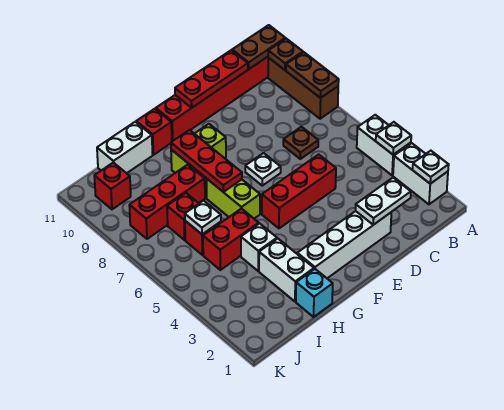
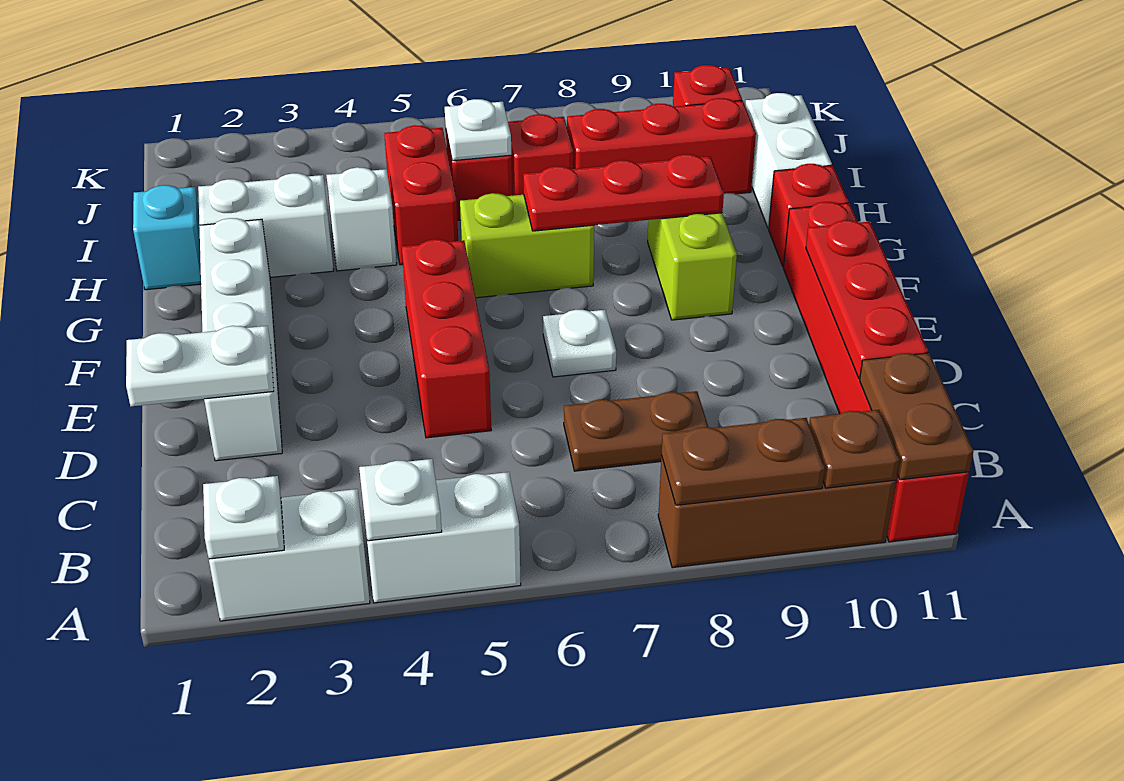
white 1x2 plate [356,178,411,225] -> white 1x2 plate turned to [126,326,274,406]
brown 1x1 plate [283,127,318,159] -> brown 1x2 plate [564,391,708,471]
red 1x3 brick [129,165,205,239] -> red 1x3 brick turned to [567,98,756,194]

